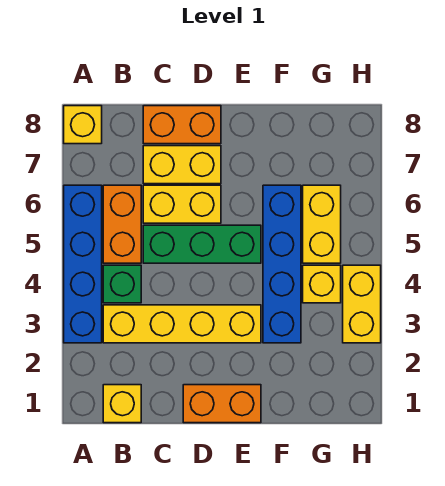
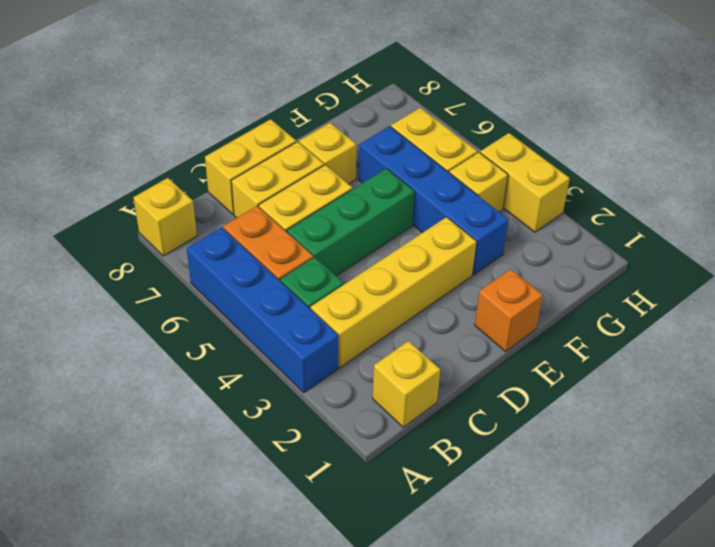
orange 1x2 brick [143,106,221,144] -> yellow 1x2 brick [205,119,296,214]
orange 1x2 brick [183,385,261,423] -> orange 1x1 brick [475,269,543,352]
none -> yellow 1x1 brick [299,123,356,184]

